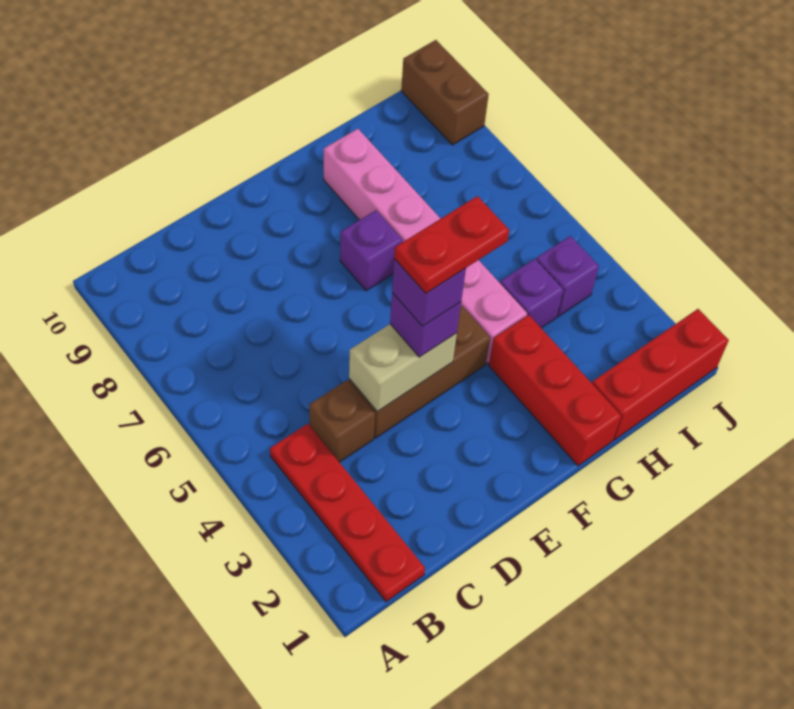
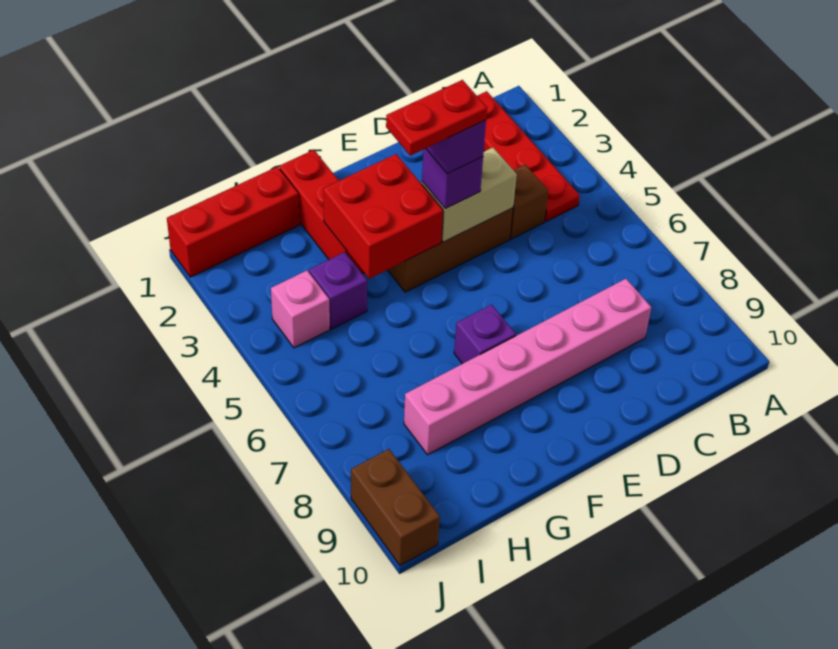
none -> red 2x2 brick [323,154,443,279]
pink 1x6 brick [324,129,527,364] -> pink 1x6 brick turned to [404,279,651,455]
purple 1x1 brick [536,236,599,316] -> pink 1x1 brick [271,271,330,348]

